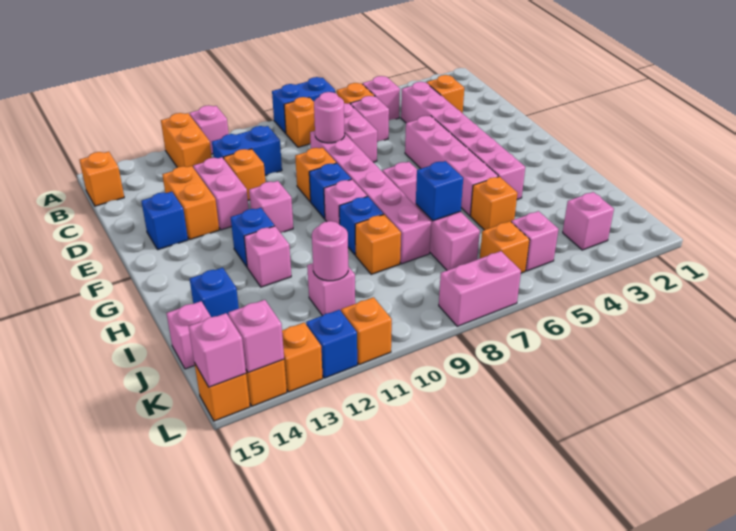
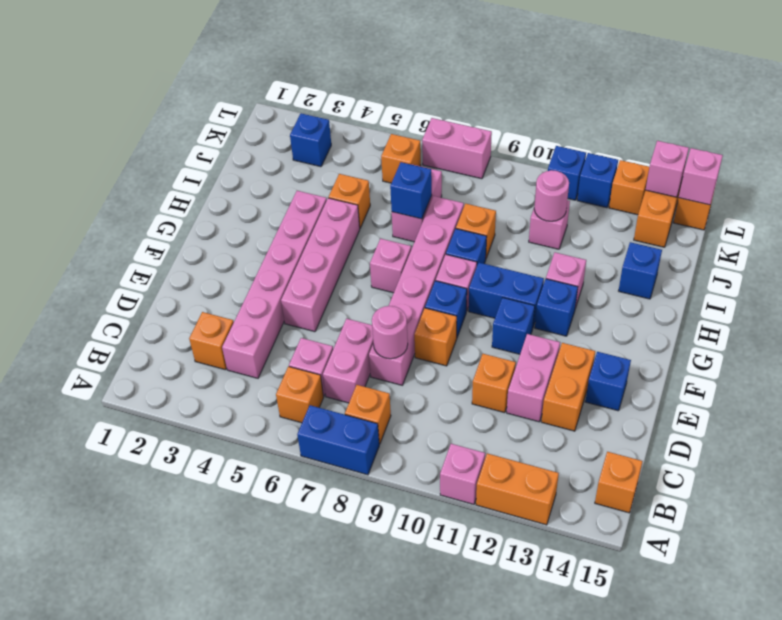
orange 1x2 brick [161,113,212,168] -> orange 1x2 brick turned to [476,453,559,525]
pink 1x1 brick [363,76,400,120] -> none
blue 1x2 brick [212,126,282,176] -> blue 1x2 brick moved to [469,263,544,327]
pink 1x1 brick [249,181,293,233] -> blue 1x1 brick [492,298,535,354]
pink 1x1 brick [166,301,211,369] -> none
pink 1x1 brick [563,192,614,250] -> blue 1x1 brick [290,113,331,167]
pink 1x1 brick [511,211,558,271] -> none
orange 1x1 brick [341,297,392,365] -> blue 1x1 brick [548,146,586,200]

